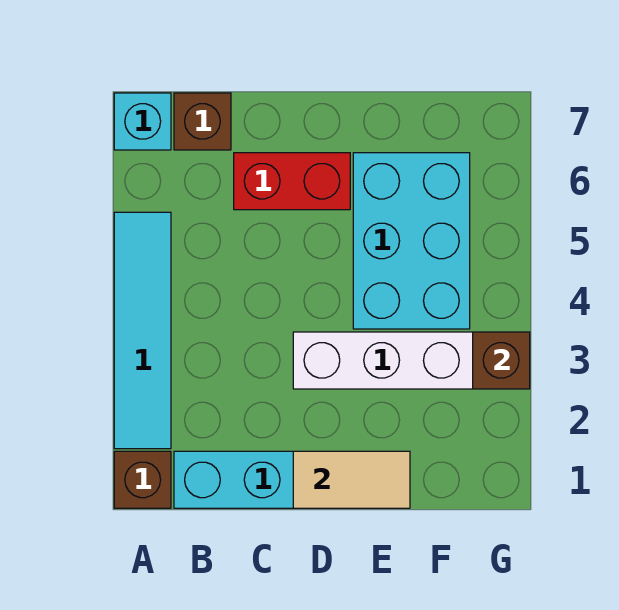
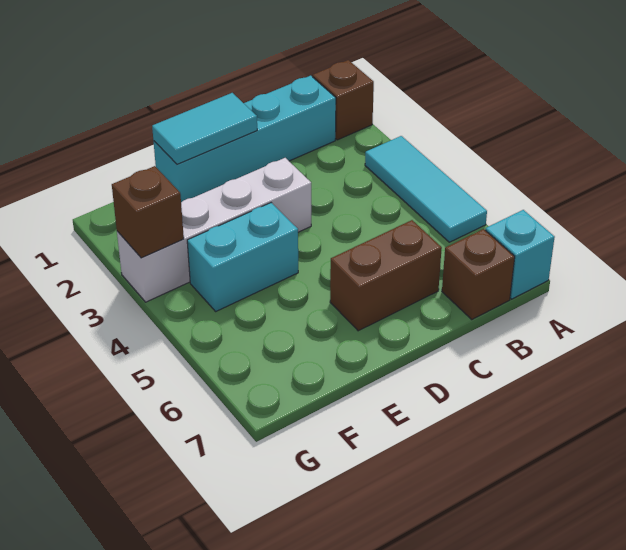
cyan 1x4 tile [114,212,171,449] -> cyan 1x3 tile [365,136,487,242]
red 1x2 brick [234,153,350,210] -> brown 1x2 brick [330,220,442,331]
tan 1x2 tile [293,451,410,508] -> cyan 1x2 tile [152,93,257,164]
cyan 2x3 brick [353,153,470,329] -> cyan 1x2 brick [187,203,298,311]

